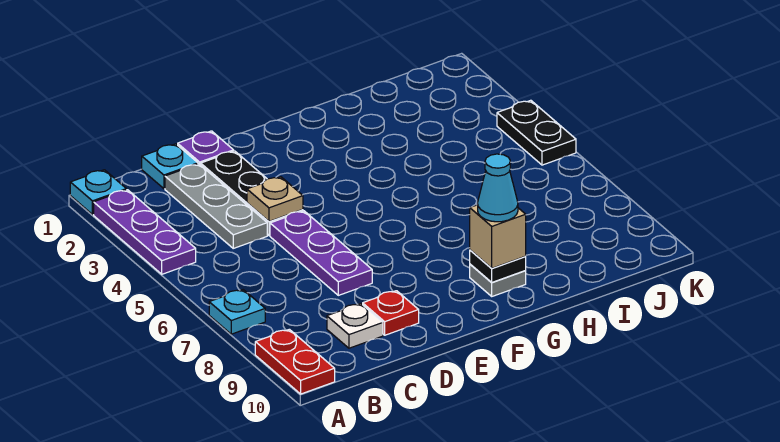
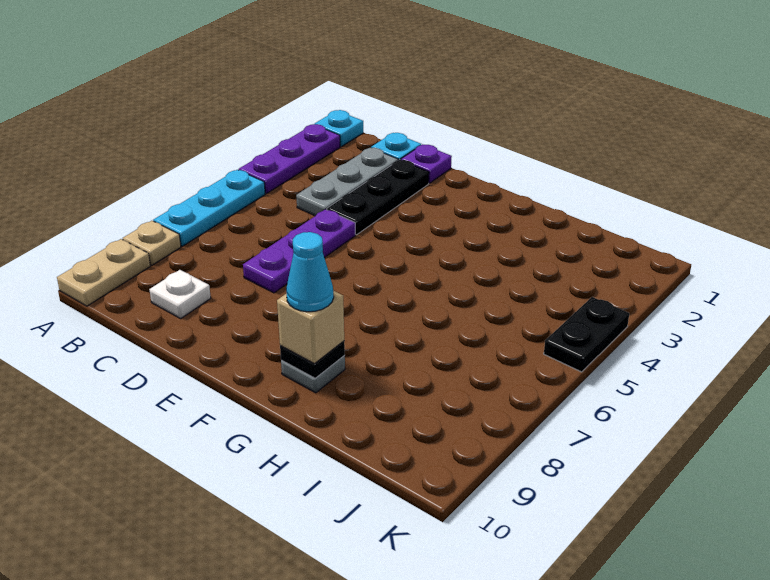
cyan 1x1 plate [209,290,265,334] -> cyan 1x3 plate [153,170,265,246]
red 1x2 plate [255,329,335,394] -> tan 1x2 plate [57,239,150,306]
tan 1x1 plate [247,177,303,221] -> tan 1x1 plate moved to [123,221,181,265]
red 1x1 plate [363,291,419,335] -> none

